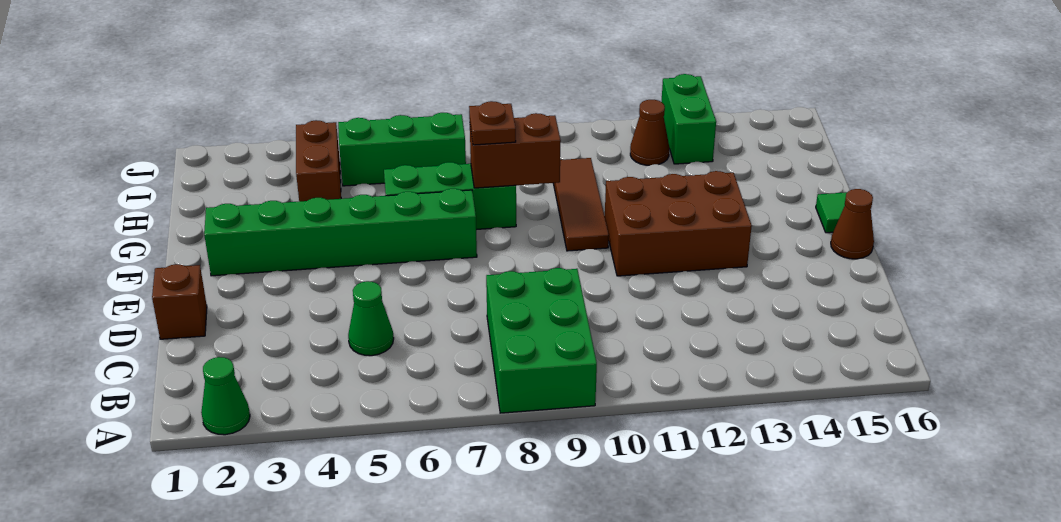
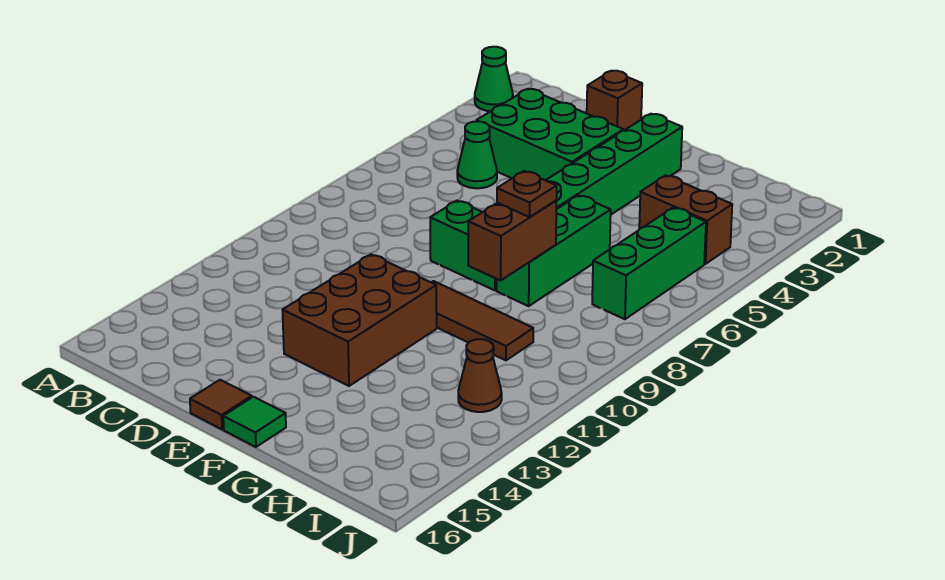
green 2x3 brick [486,268,597,413] -> green 2x3 brick moved to [476,89,623,180]
brown 1x1 cone [831,189,874,259] -> brown 1x1 tile [190,380,252,429]
green 1x2 brick [662,74,716,164] -> green 1x2 brick moved to [430,201,497,290]

